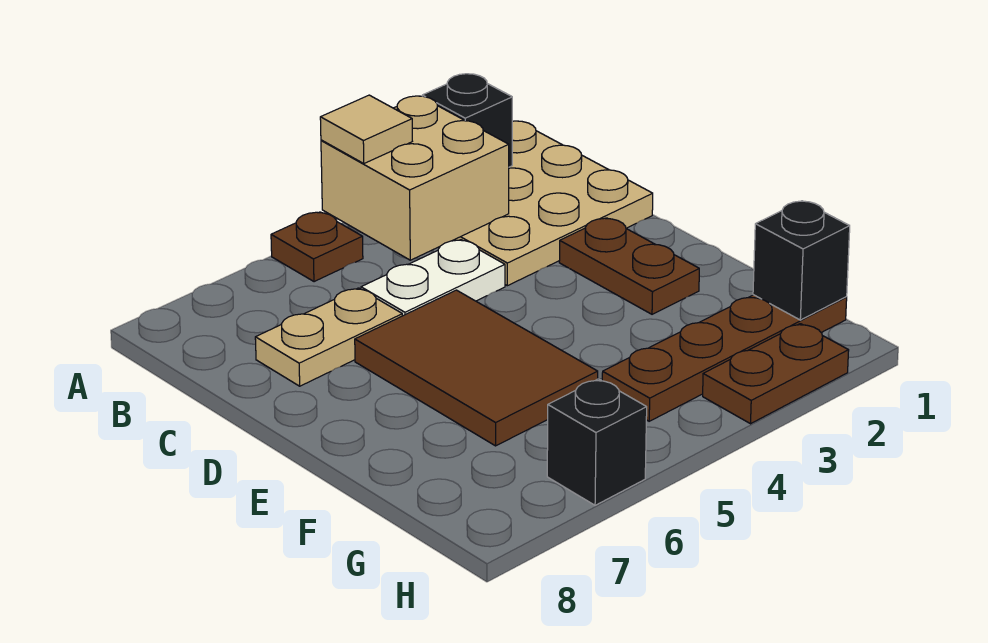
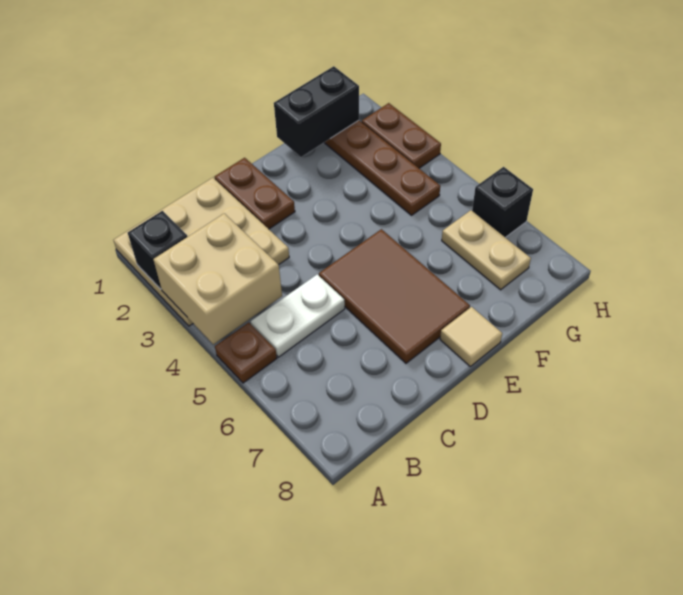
tan 1x1 tile [320,95,412,163] -> tan 1x1 tile moved to [440,307,502,366]
white 1x2 plate [361,240,505,316] -> white 1x2 plate turned to [251,274,345,357]
tan 1x2 plate [255,288,402,386] -> tan 1x2 plate moved to [442,210,531,290]
brown 1x2 plate [559,218,699,314] -> brown 1x2 plate turned to [215,158,295,229]
brown 2x3 tile [355,290,598,446] -> brown 2x3 tile turned to [319,229,470,363]
black 1x1 brick [753,201,850,320] -> black 1x2 brick [274,66,359,157]

